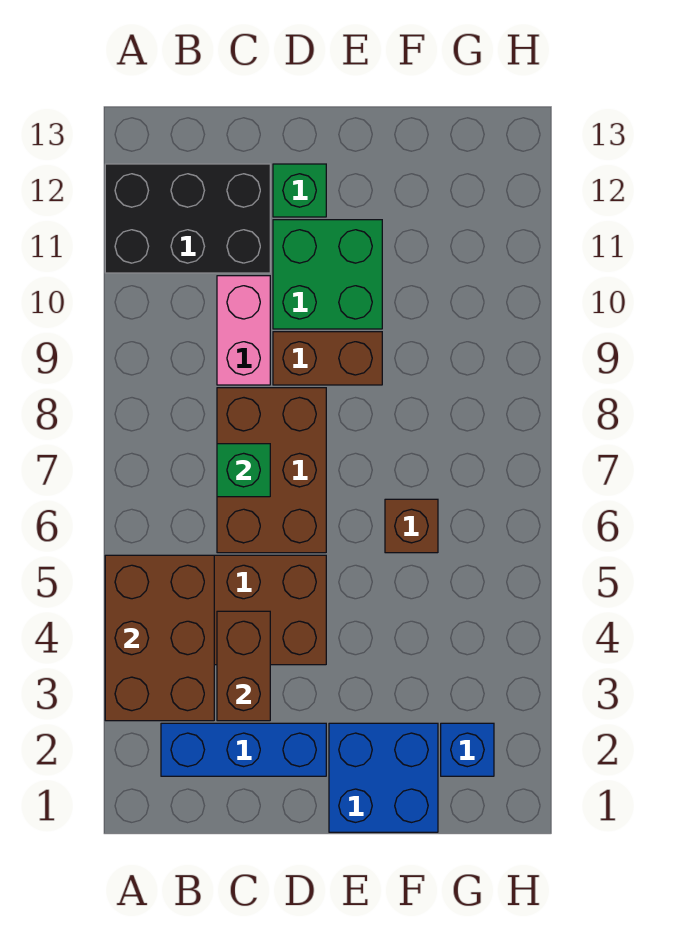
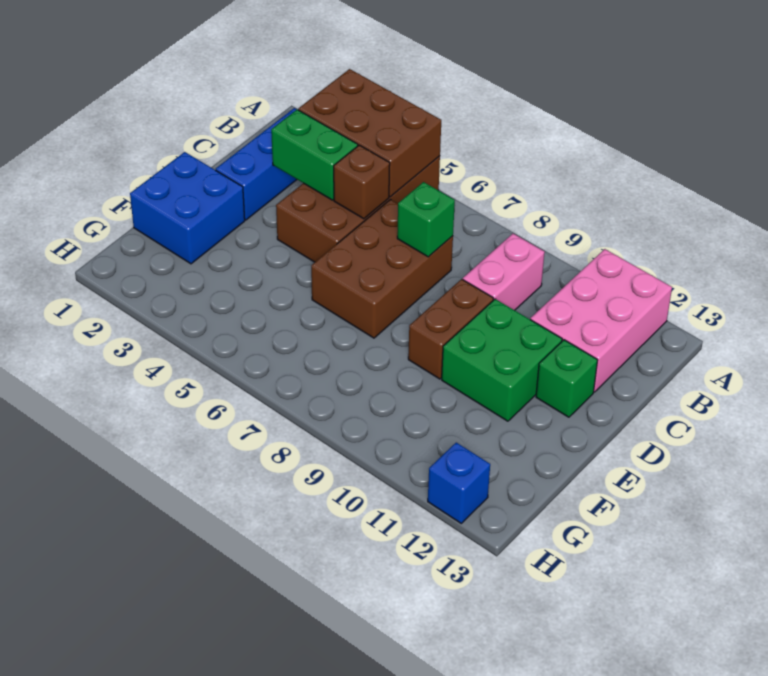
black 2x3 brick [105,164,270,273] -> pink 2x3 brick [530,249,672,392]
brown 1x2 brick [217,611,270,721] -> green 1x2 brick [271,110,358,200]
brown 2x3 brick [217,388,326,553] -> brown 2x3 brick turned to [311,200,453,338]
pink 1x2 brick [217,276,270,385] -> pink 1x2 brick turned to [463,234,545,310]
brown 1x1 brick [385,499,438,553] -> brown 1x1 brick moved to [334,145,390,219]
blue 1x1 brick [441,723,494,776] -> blue 1x1 brick moved to [428,443,490,523]

